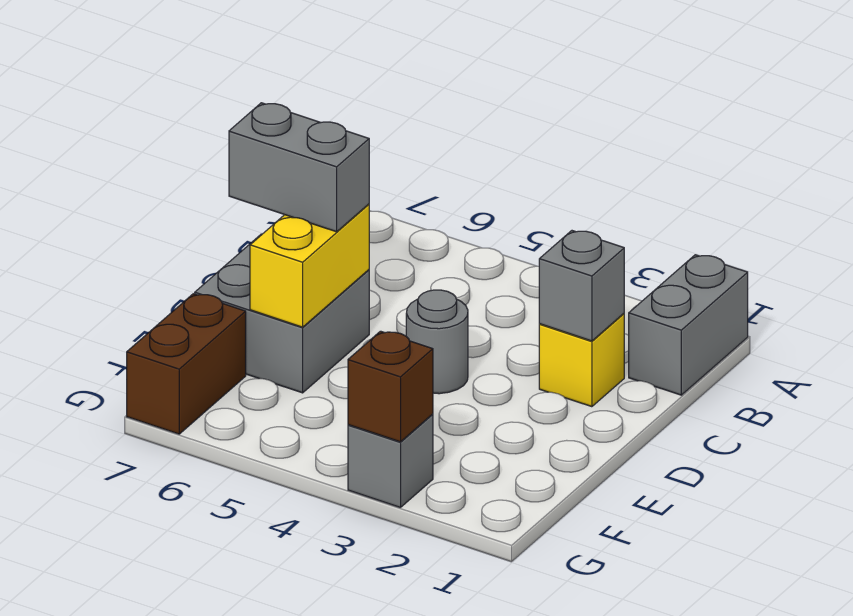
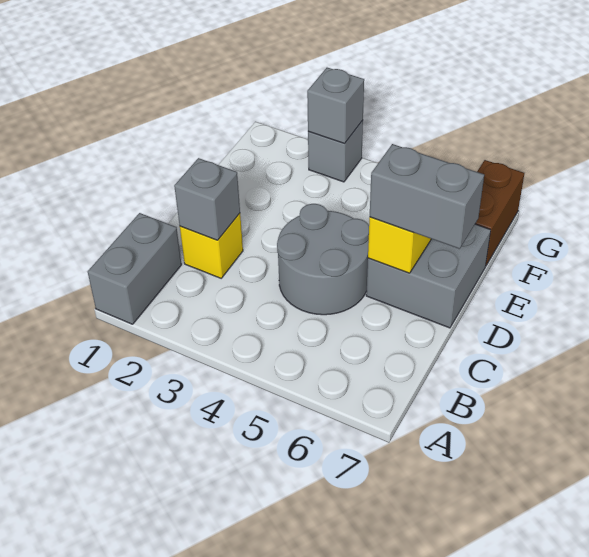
grey 1x1 round brick [406,290,468,394] -> grey 2x2 round brick [277,204,369,315]
brown 1x1 brick [348,331,433,442] -> grey 1x1 brick [307,68,364,143]

